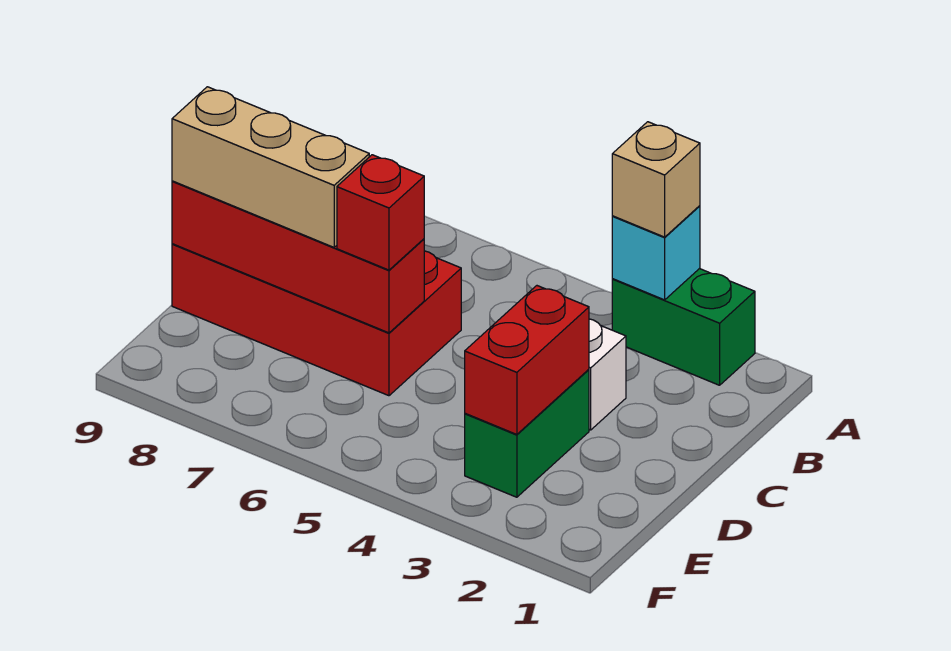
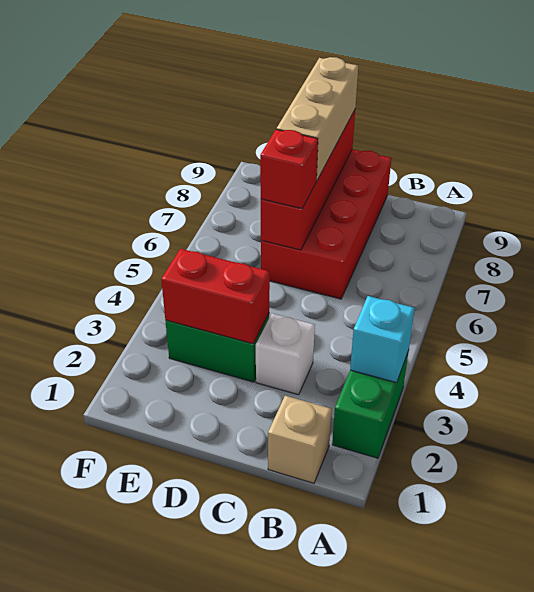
tan 1x1 brick [612,122,700,237] -> tan 1x1 brick moved to [268,396,332,483]

